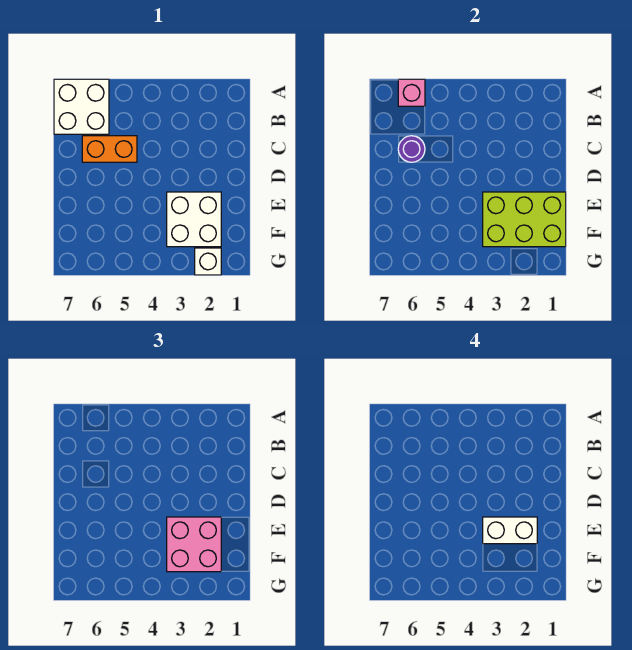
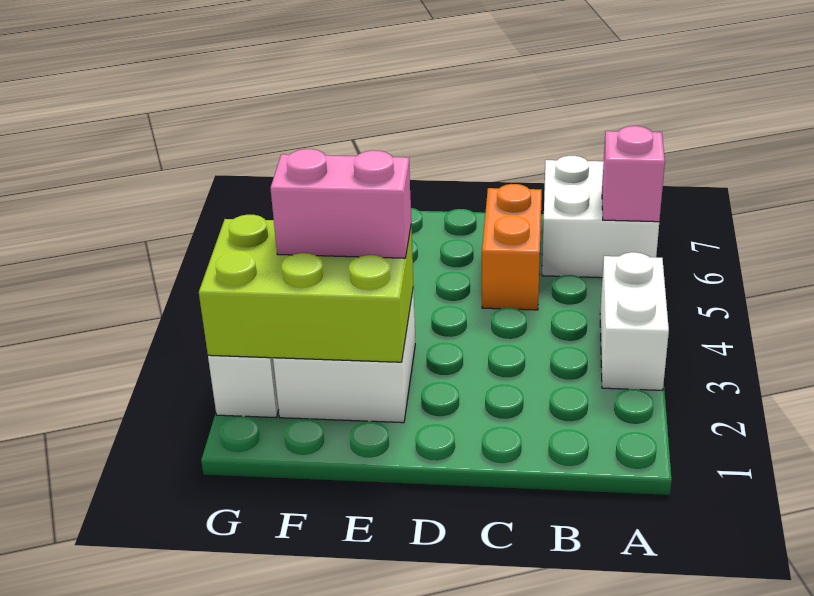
purple 1x1 round brick [398,136,425,162] -> none
lime 2x3 brick [483,192,566,247] -> lime 2x3 brick turned to [199,215,413,362]
pink 2x2 brick [167,517,221,572] -> pink 1x2 brick [270,149,411,258]
white 1x2 brick [483,517,537,544] -> white 1x2 brick moved to [600,252,669,390]

